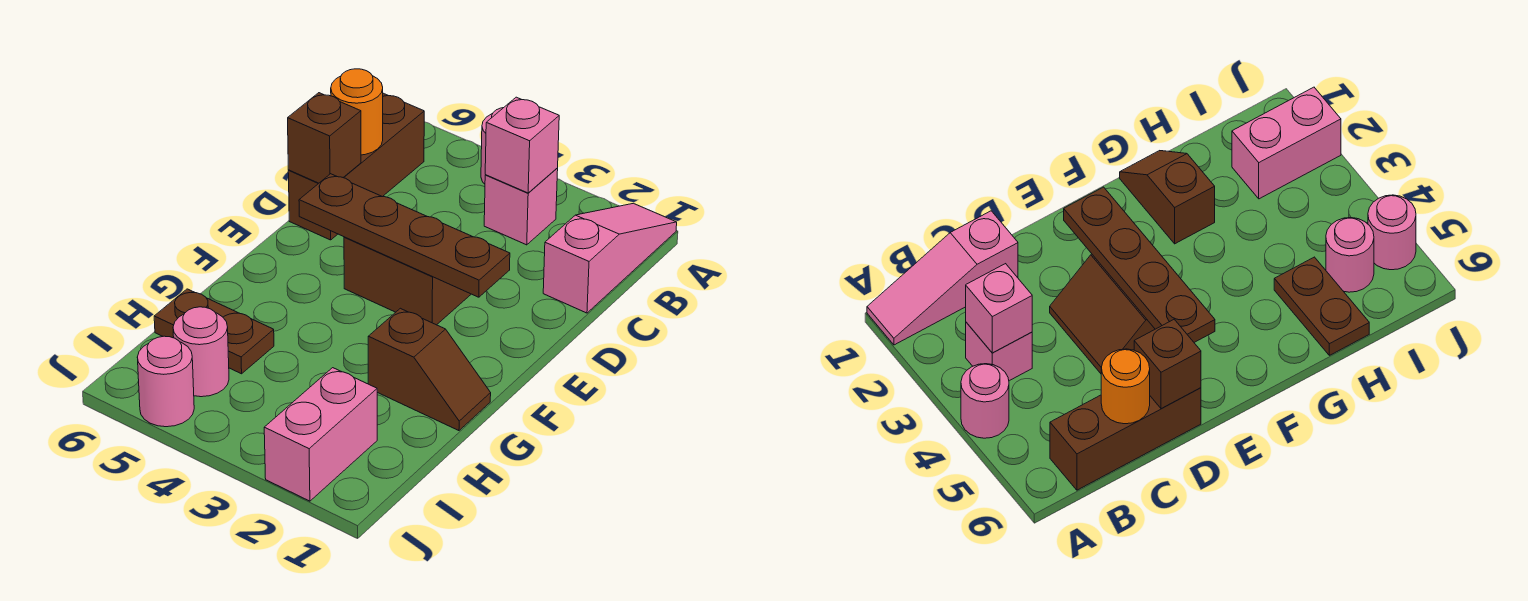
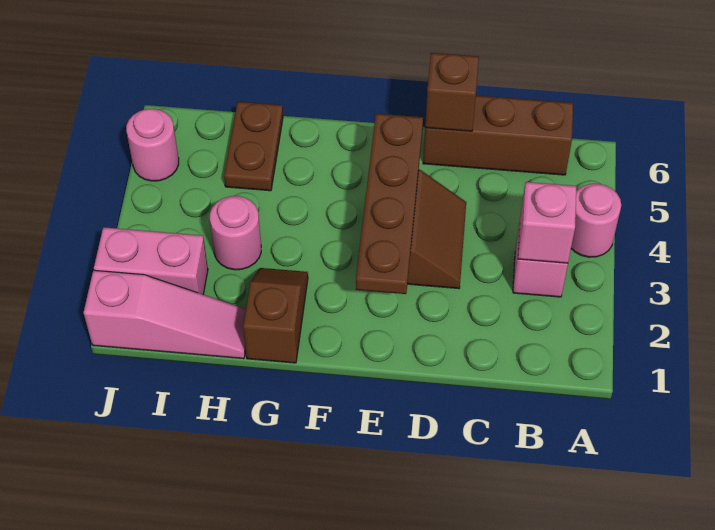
pink 1x3 slope [543,203,677,313] -> pink 1x3 slope moved to [84,270,246,359]
orange 1x1 round brick [331,69,383,155] -> none
brown 1x2 slope [368,308,491,431] -> brown 1x2 slope turned to [243,268,308,363]
pink 1x1 round brick [173,307,229,397] -> pink 1x1 round brick moved to [210,196,261,270]

